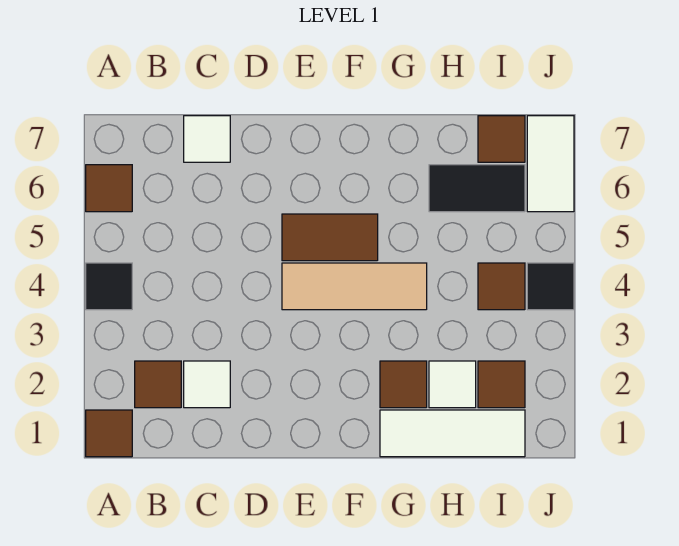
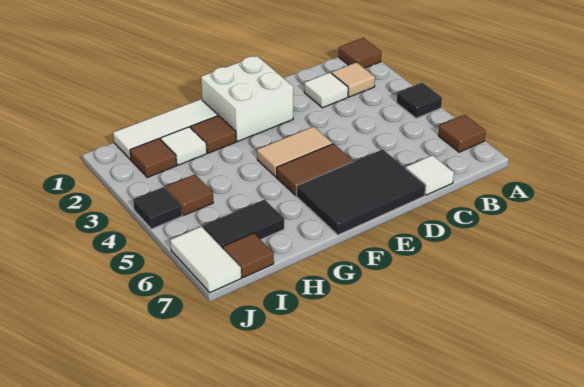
brown 1x1 tile [135,361,181,408] -> tan 1x1 tile [331,62,375,97]
none -> black 2x3 tile [297,149,426,235]
none -> white 2x2 brick [201,56,293,141]
tan 1x3 tile [282,263,427,310] -> tan 1x2 tile [257,126,333,177]

